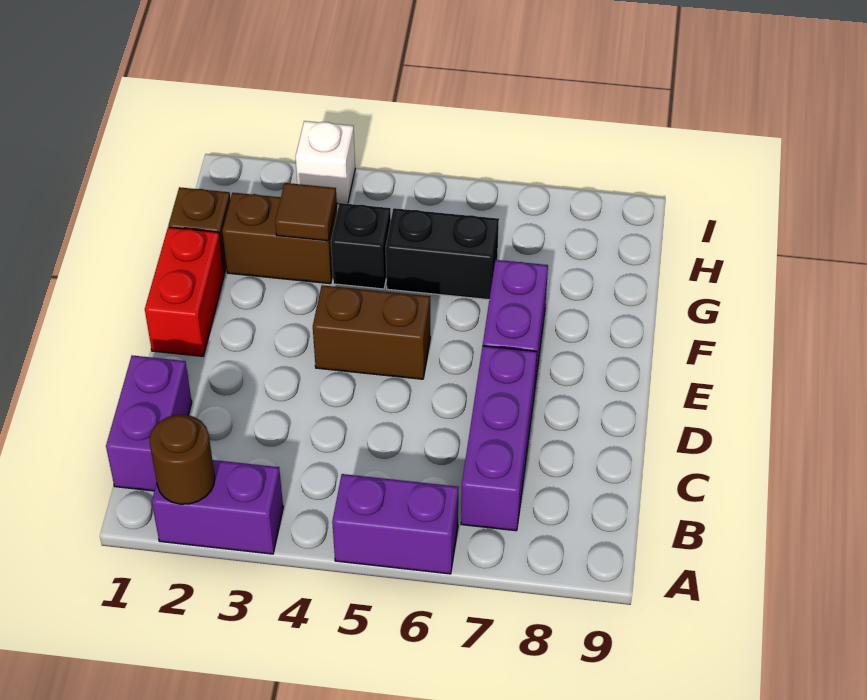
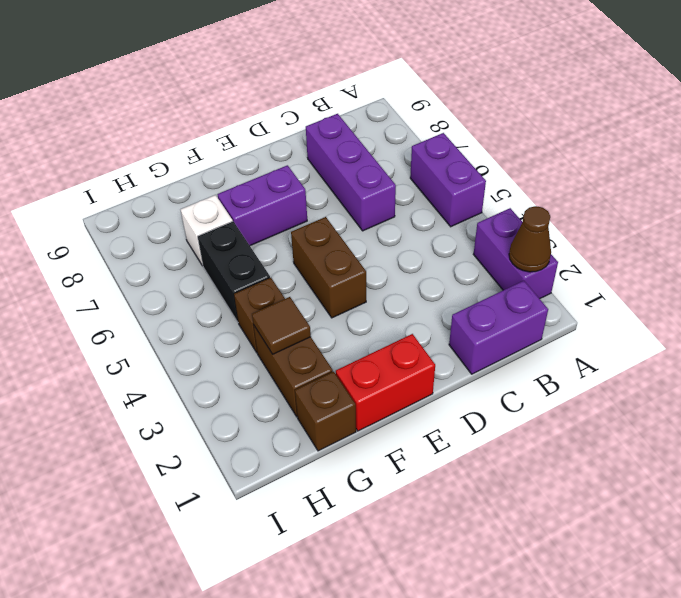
brown 1x1 round brick [150,415,215,504] -> brown 1x1 cone [509,206,551,272]
purple 1x3 brick [461,346,537,531] -> purple 1x3 brick turned to [306,114,396,231]
black 1x1 brick [331,203,391,289] -> brown 1x1 brick [234,278,285,352]
white 1x1 brick [295,121,355,204] -> white 1x1 brick moved to [180,195,233,266]

